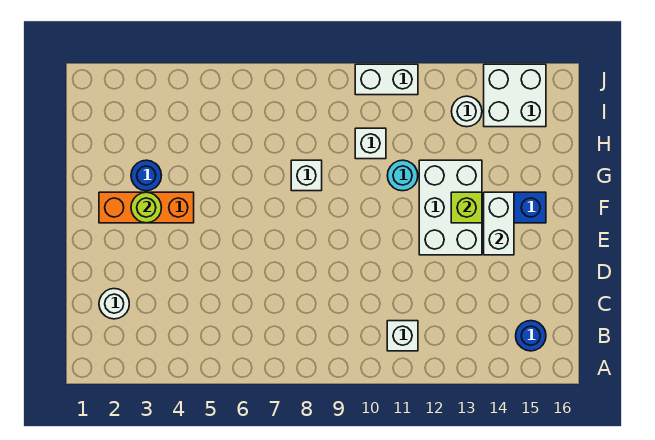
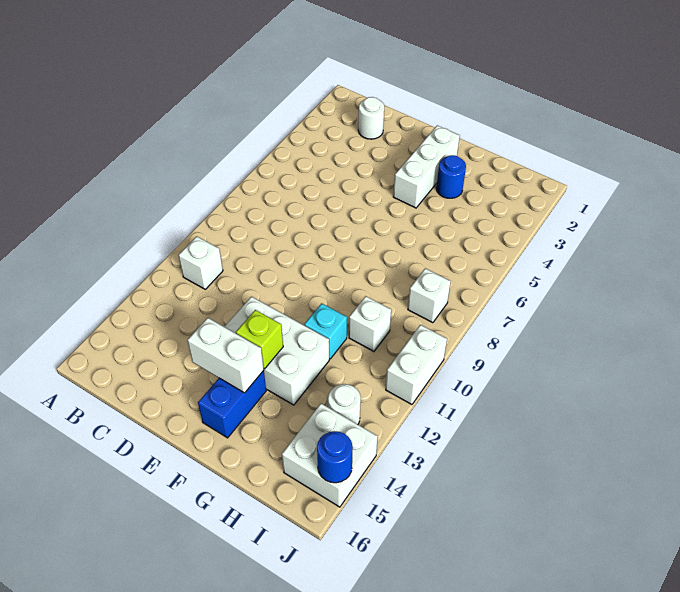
blue 1x1 round brick [516,321,546,351] -> blue 1x1 round brick moved to [317,431,353,483]
orange 1x3 brick [99,192,194,223] -> white 1x3 brick [393,126,460,208]
lime 1x1 round brick [131,192,162,223] -> none
white 1x1 brick [291,160,322,191] -> white 1x1 brick moved to [408,268,451,323]
cyan 1x1 round brick [387,160,418,191] -> cyan 1x1 brick [304,303,347,359]

